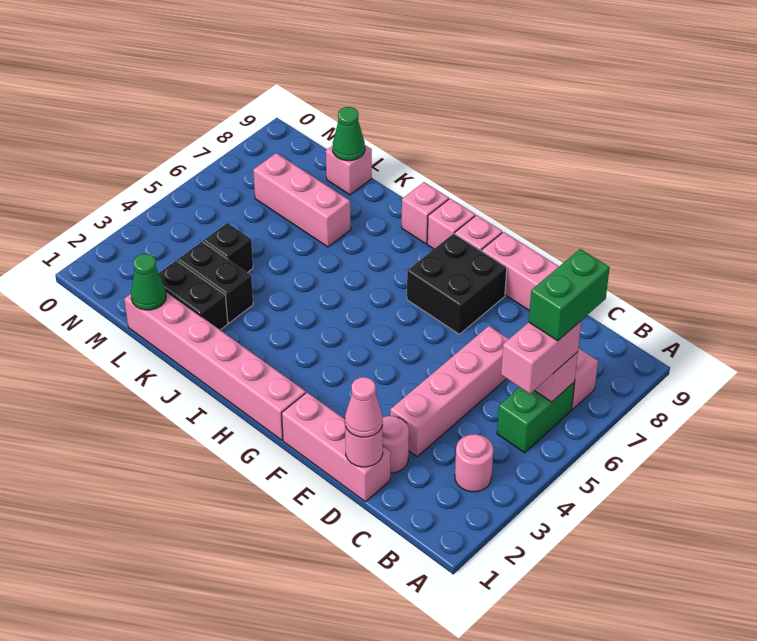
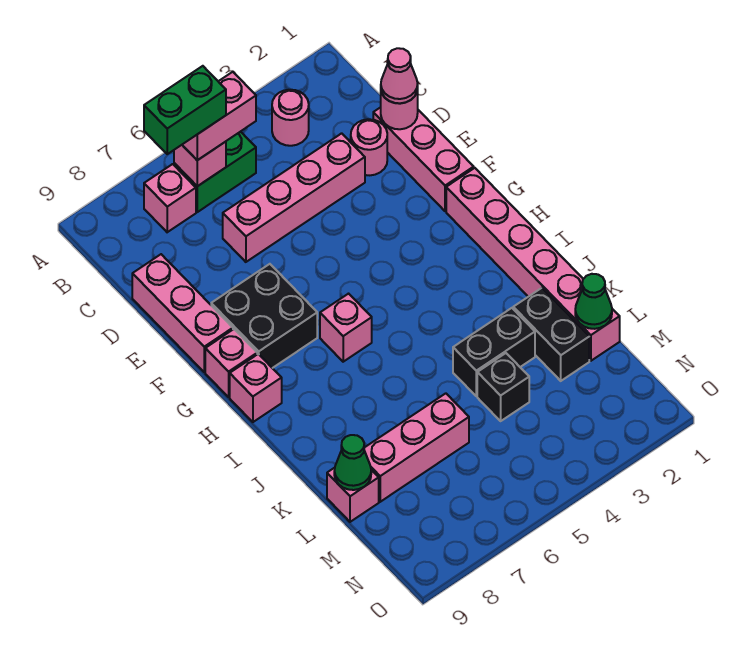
pink 1x1 brick [402,182,449,244] -> pink 1x1 brick moved to [320,294,372,362]
black 1x2 brick [177,242,253,323] -> black 1x2 brick turned to [453,308,535,396]
pink 1x3 brick [253,153,351,247] -> pink 1x3 brick turned to [364,393,469,502]

